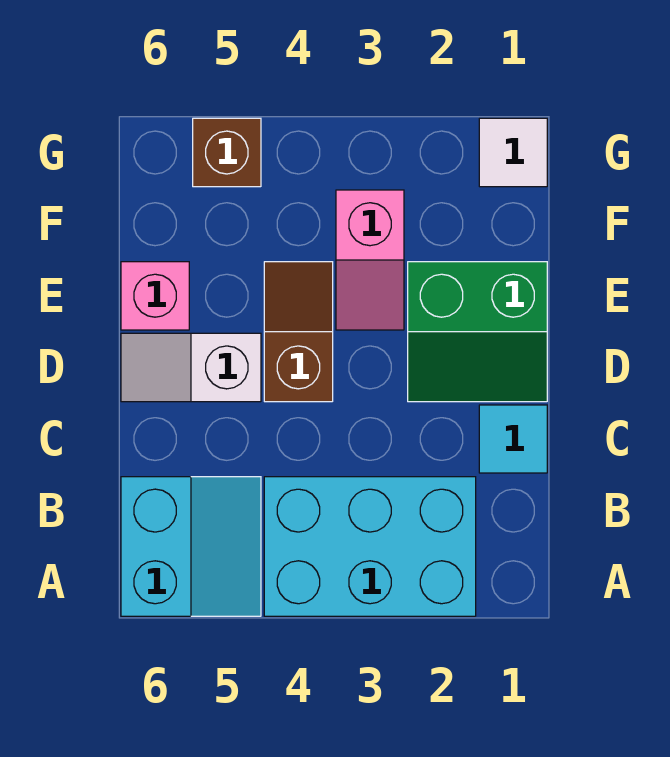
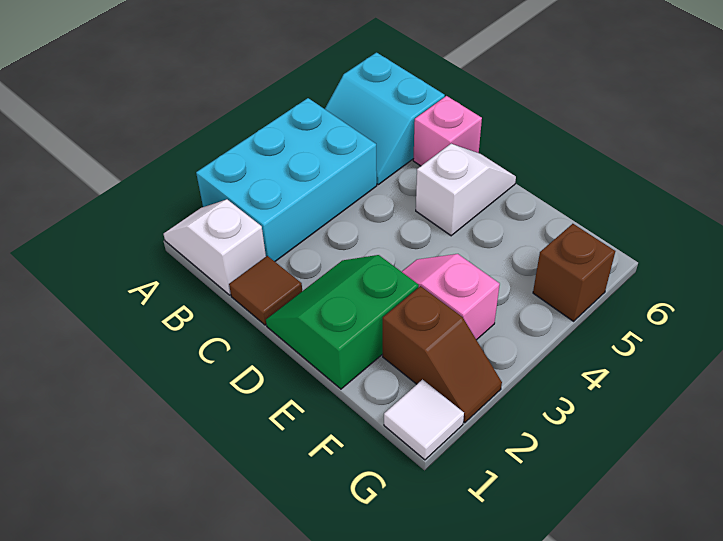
none -> white 1x2 slope [164,200,266,295]
cyan 1x1 tile [479,405,547,473] -> brown 1x1 tile [229,256,302,325]
brown 1x2 slope [264,262,333,402] -> brown 1x2 slope moved to [383,286,502,423]
pink 1x1 brick [121,262,189,330] -> pink 1x1 brick moved to [413,96,482,166]

